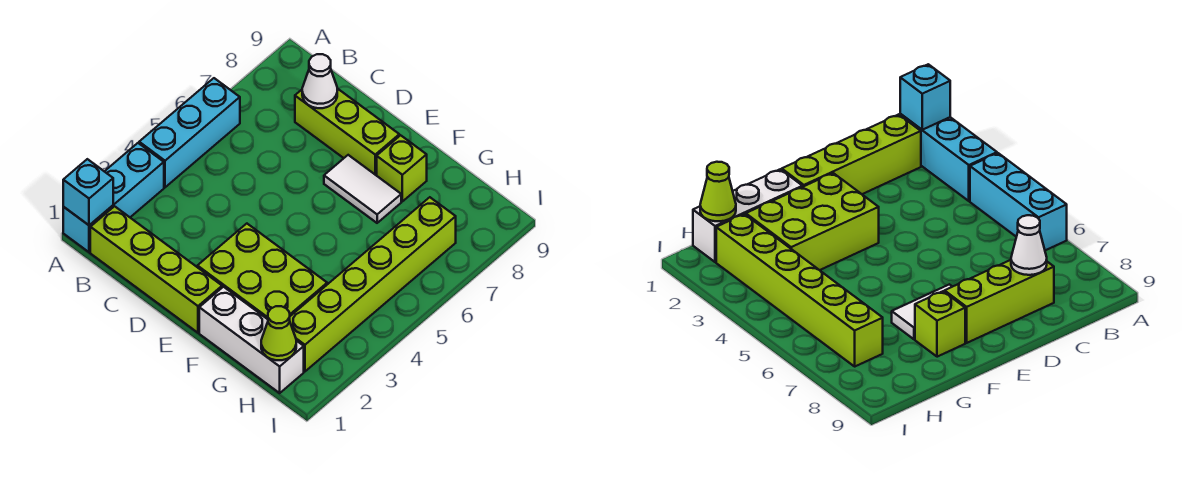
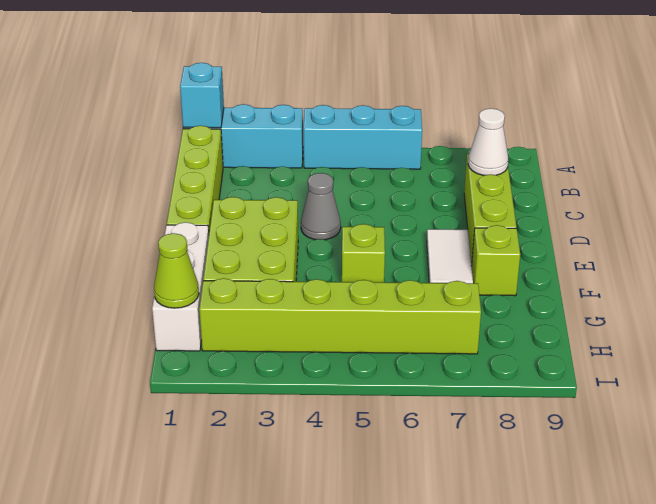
none -> grey 1x1 cone [301,173,341,240]
none -> lime 1x1 brick [342,224,385,282]

